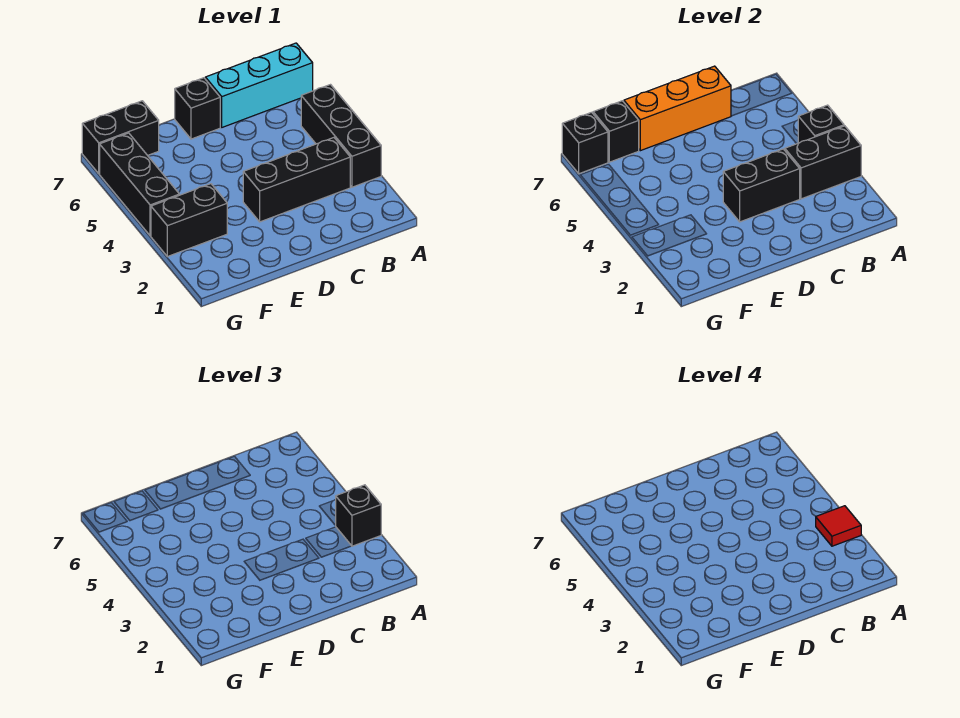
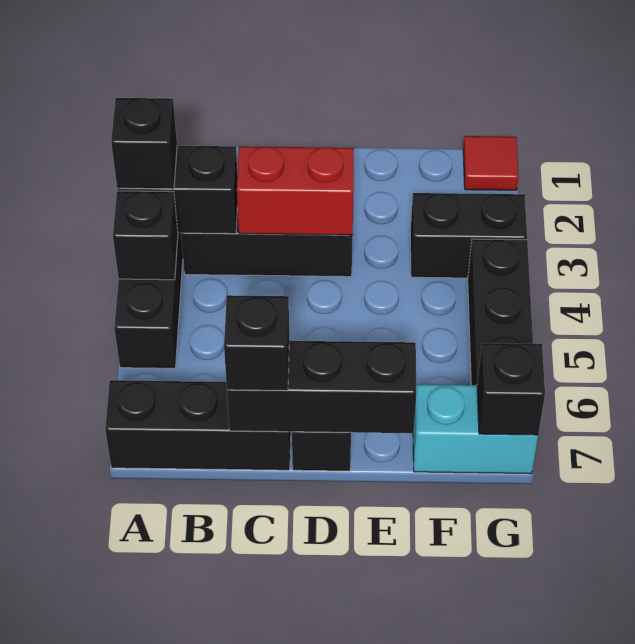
red 1x1 tile [816,506,861,546] -> red 1x1 tile moved to [463,136,519,190]
cyan 1x3 brick [205,43,313,127] -> black 1x3 brick [105,380,291,470]
black 1x2 brick [723,149,800,222] -> red 1x2 brick [237,146,354,235]
orange 1x3 brick [624,66,731,151] -> black 1x3 brick [227,341,416,433]
black 1x2 brick [82,101,159,174] -> cyan 1x2 brick [413,384,538,474]
black 1x1 brick [593,101,639,162] -> black 1x1 brick moved to [224,295,289,391]

